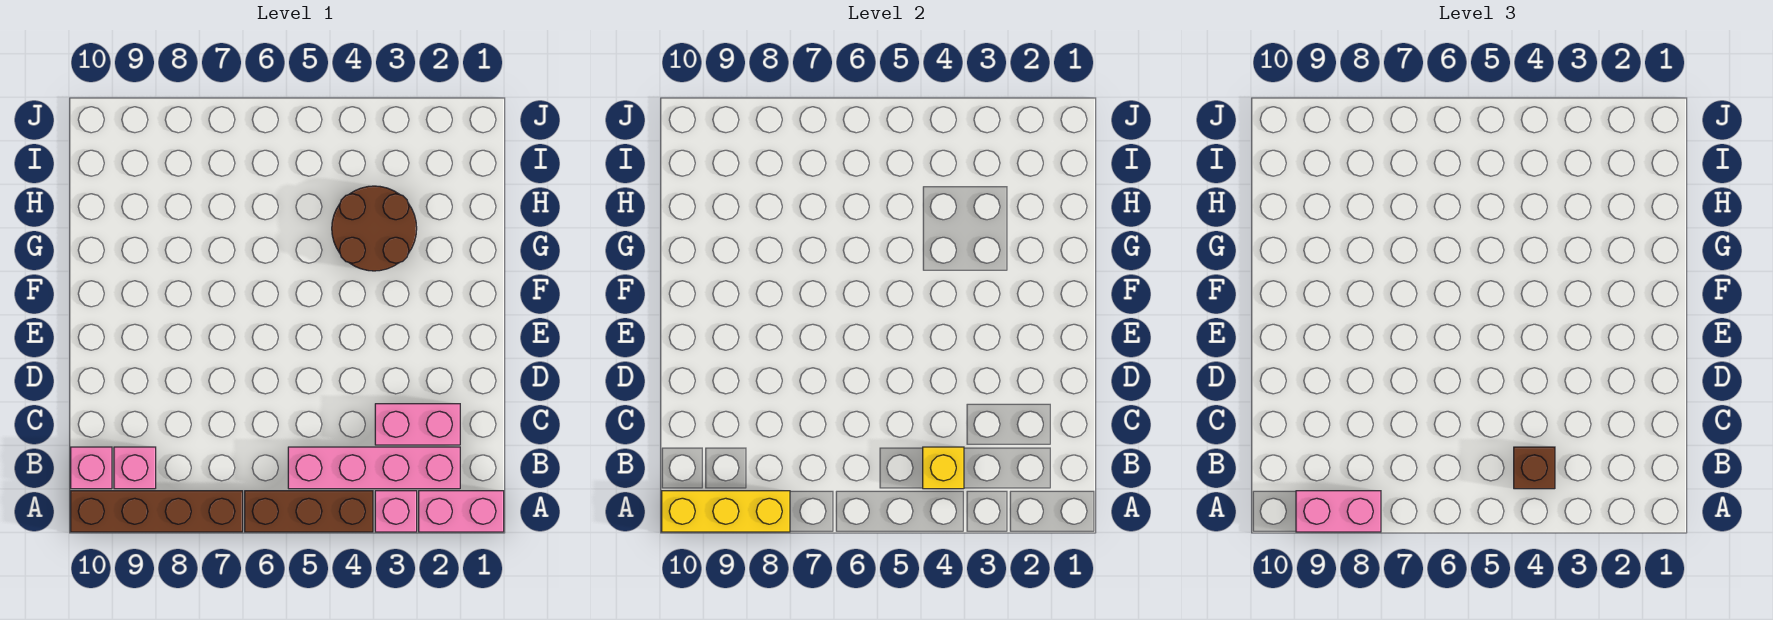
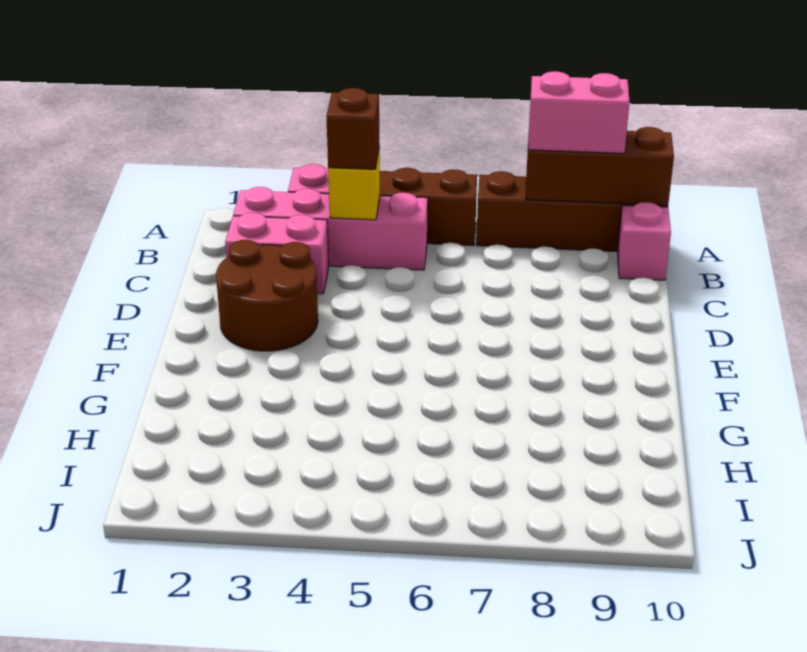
pink 1x2 brick [419,491,504,532] -> none
yellow 1x3 brick [662,491,790,532] -> brown 1x3 brick [526,127,674,205]
pink 1x1 brick [114,447,156,489] -> none
brown 2x2 round brick [332,186,417,271] -> brown 2x2 round brick moved to [216,240,318,351]

